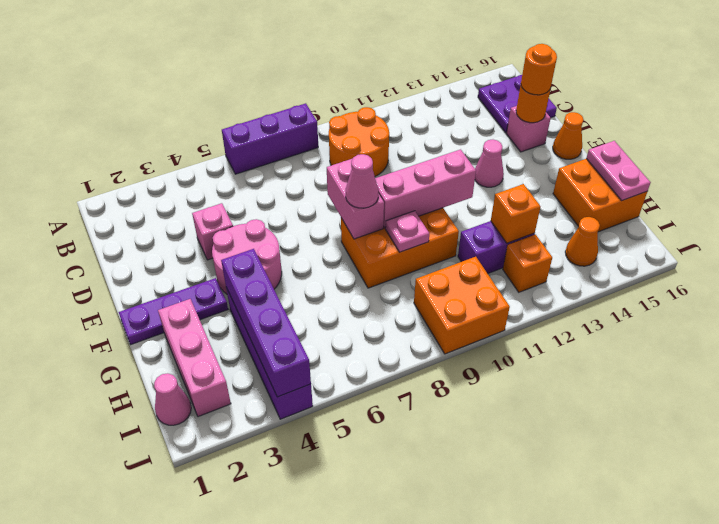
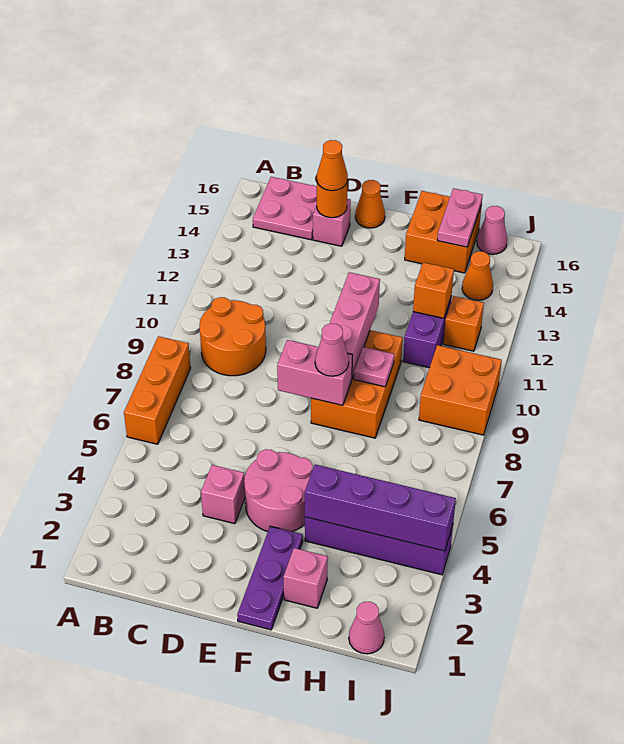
purple 1x3 brick [222,103,318,174] -> orange 1x3 brick [124,336,191,444]
purple 2x2 plate [478,75,557,133] -> pink 2x2 plate [253,177,317,240]
orange 1x1 round brick [521,44,557,95] -> orange 1x1 cone [317,140,348,191]
pink 1x1 cone [475,140,504,187] -> pink 1x1 cone moved to [477,206,507,254]
pink 1x3 brick [158,299,231,417] -> pink 1x1 brick [284,548,328,608]
pink 1x2 plate [586,141,651,200] -> pink 1x2 plate turned to [437,188,483,247]

